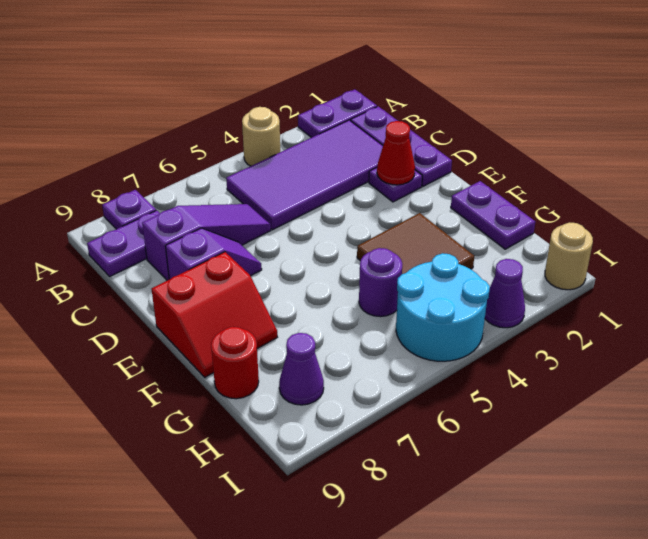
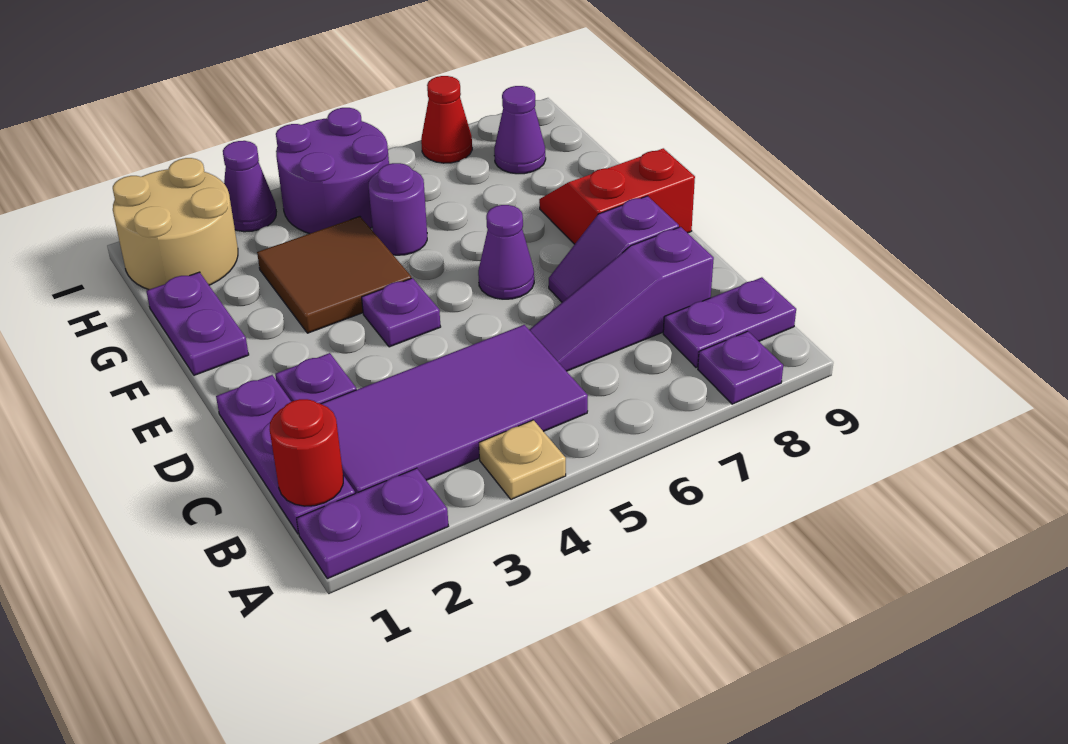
tan 1x1 round brick [242,107,280,166] -> tan 1x1 plate [479,420,566,500]
red 1x1 cone [377,121,415,185] -> red 1x1 cone moved to [421,76,472,163]
none -> purple 1x1 plate [362,278,441,347]
none -> purple 1x1 cone [478,205,534,299]
red 1x1 round brick [211,327,259,399] -> red 1x1 round brick moved to [270,399,343,506]
cyan 2x2 round brick [396,253,490,361] -> purple 2x2 round brick [276,108,389,234]
tan 1x1 round brick [545,222,593,290] -> tan 2x2 round brick [113,158,238,290]

